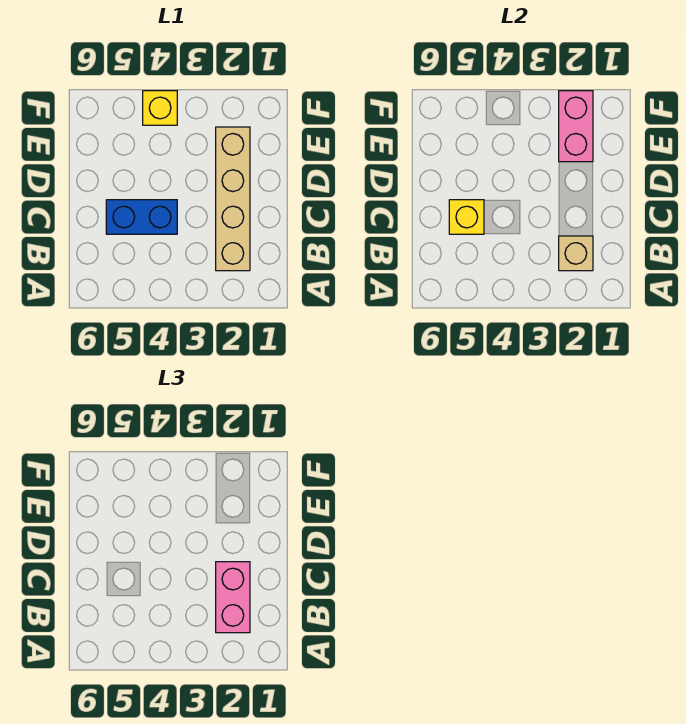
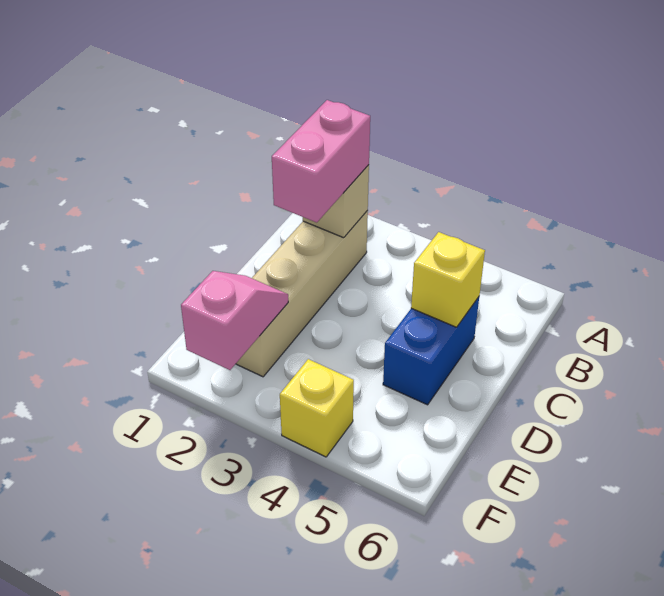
blue 1x2 brick [106,200,177,234] -> blue 1x2 brick turned to [383,297,479,405]
pink 1x2 brick [559,91,593,162] -> pink 1x2 slope [181,271,288,370]

